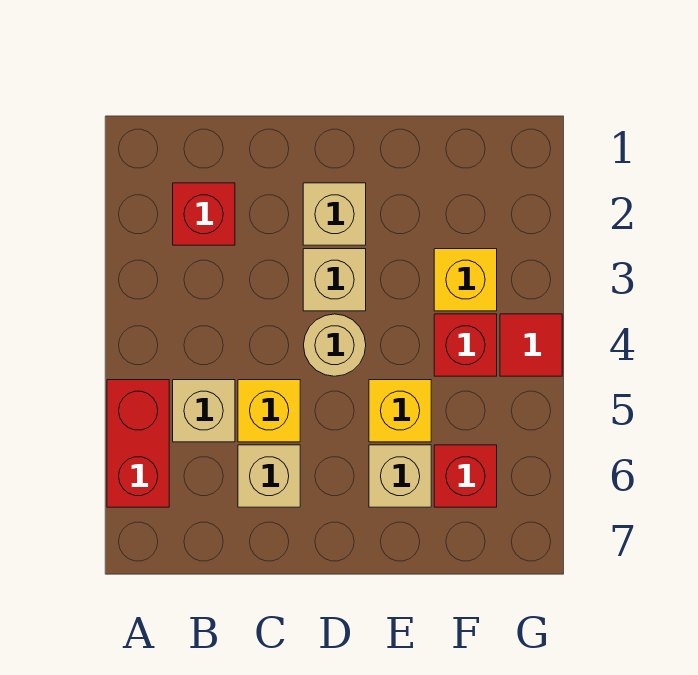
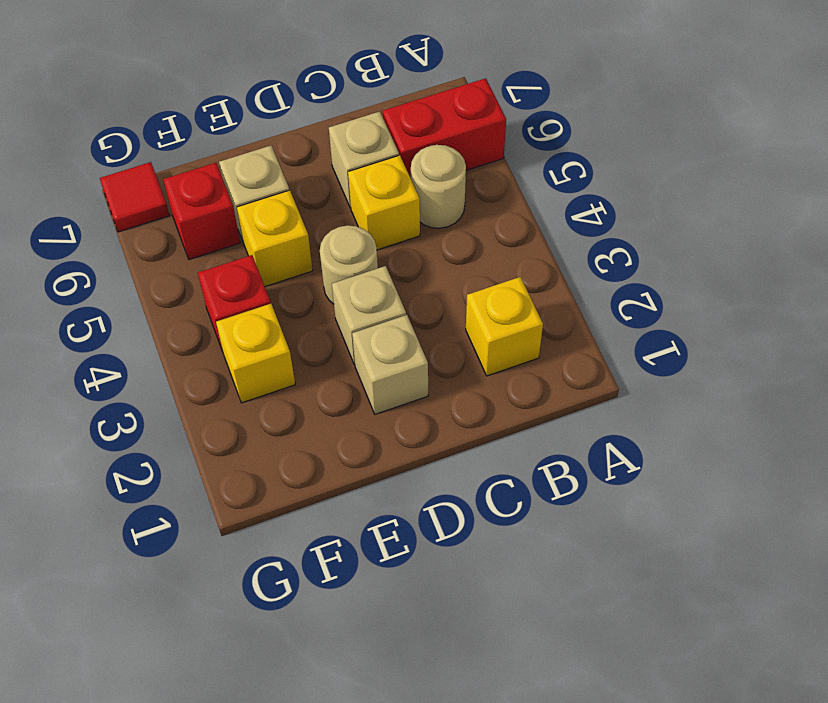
red 1x2 brick [107,380,169,507] -> red 1x2 brick turned to [382,78,506,178]
red 1x1 brick [173,183,235,245] -> yellow 1x1 brick [466,277,543,376]
tan 1x1 brick [173,380,235,442] -> tan 1x1 round brick [411,145,466,228]
red 1x1 tile [500,314,562,376] -> red 1x1 tile moved to [100,162,169,232]

